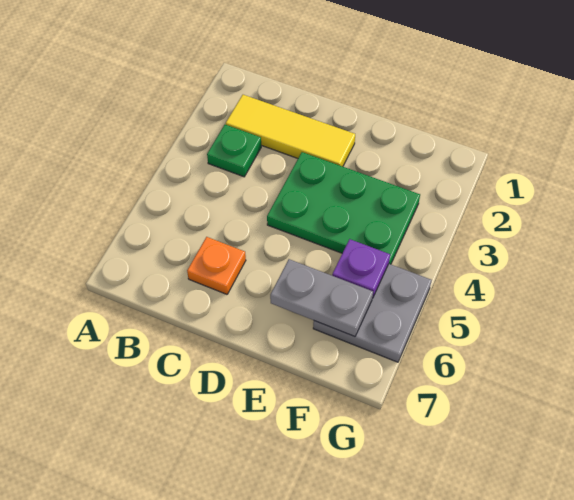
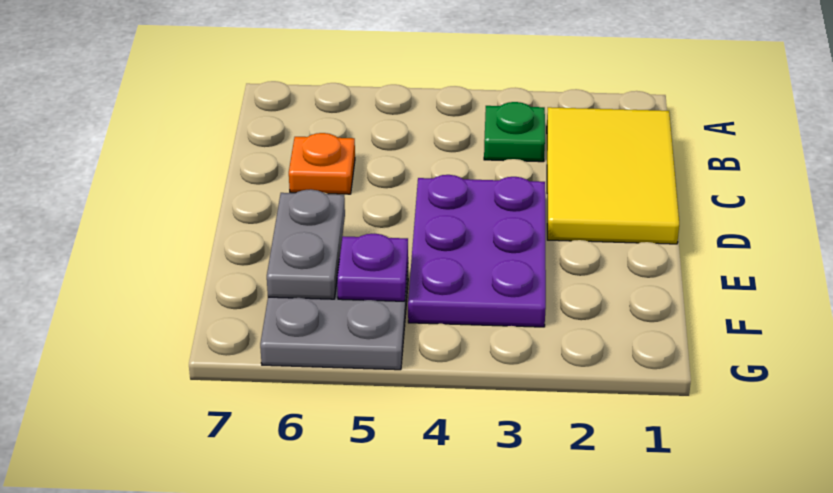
yellow 1x3 tile [226,95,355,167] -> yellow 2x3 tile [547,107,679,244]
green 2x3 plate [267,152,420,264] -> purple 2x3 plate [408,175,546,327]

